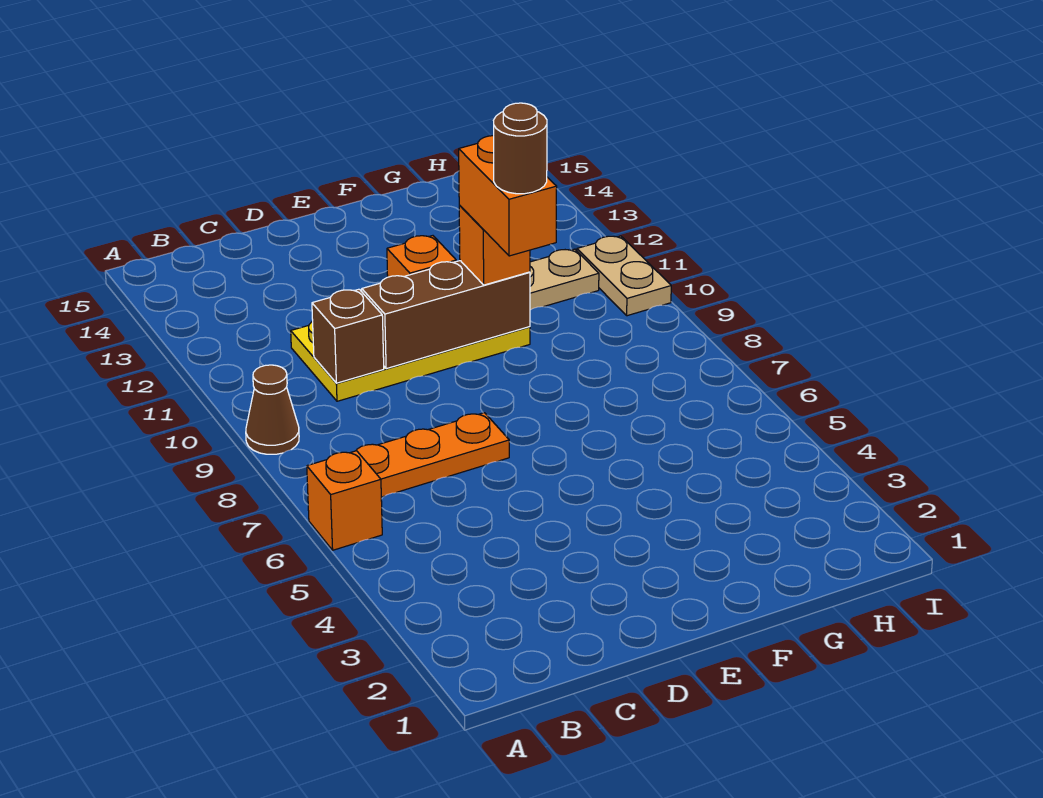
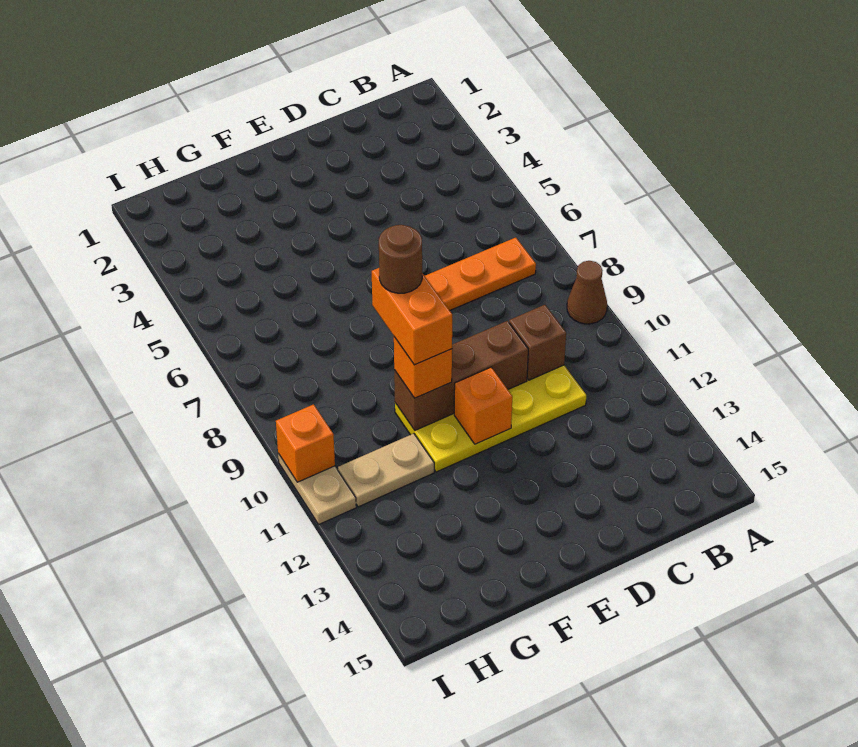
orange 1x1 brick [307,451,382,550] -> orange 1x1 brick moved to [276,404,335,482]

